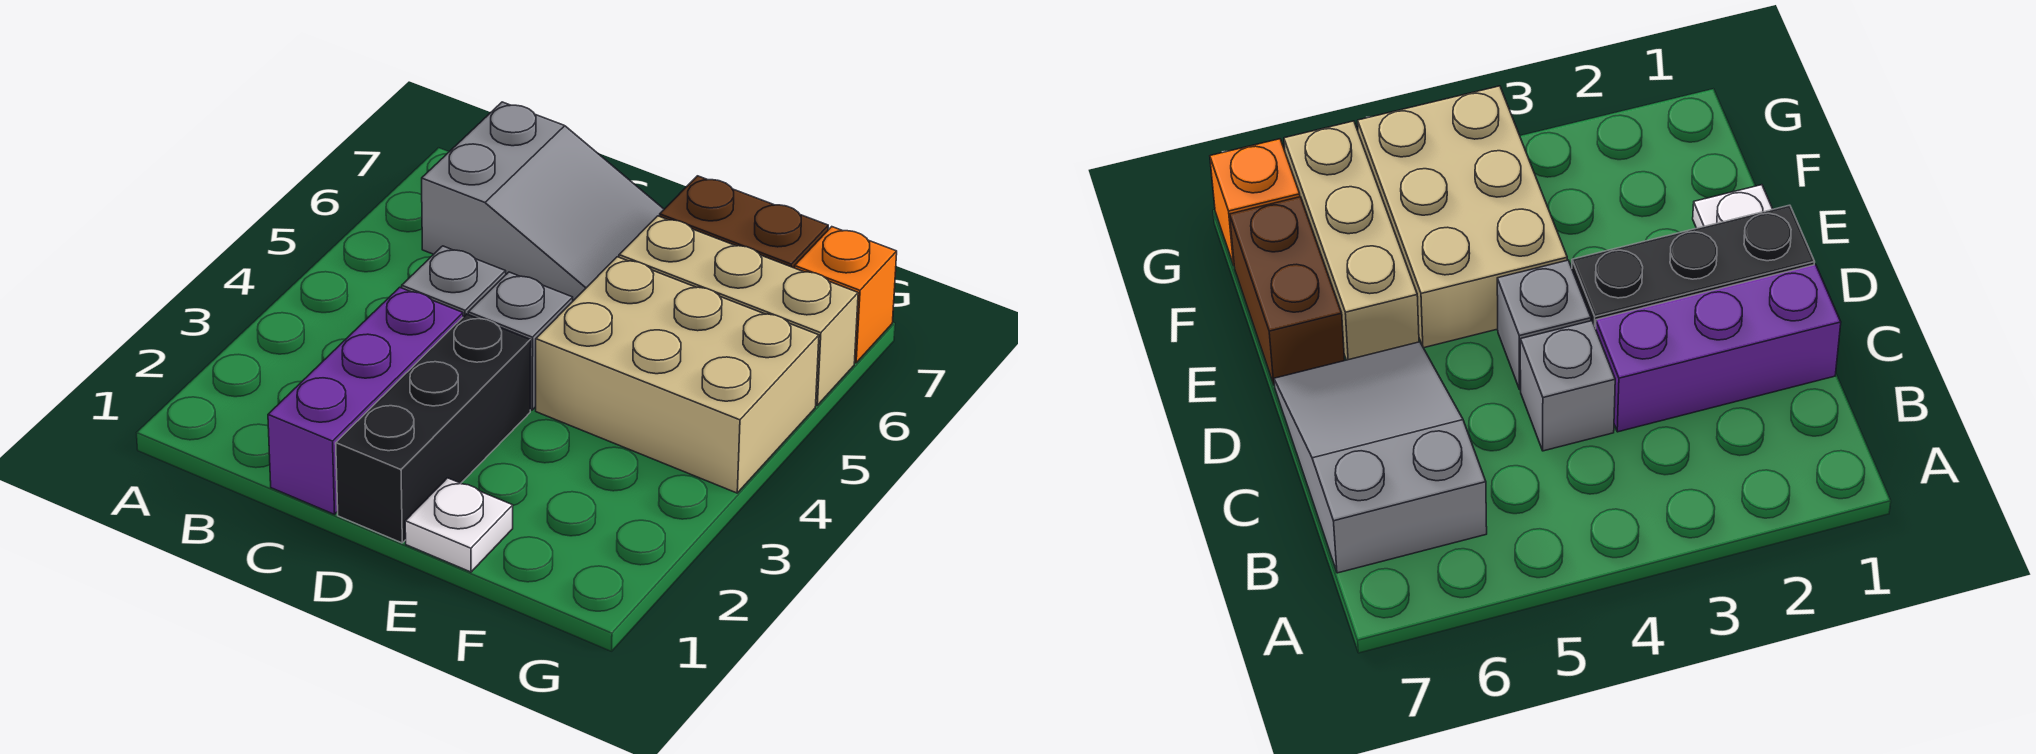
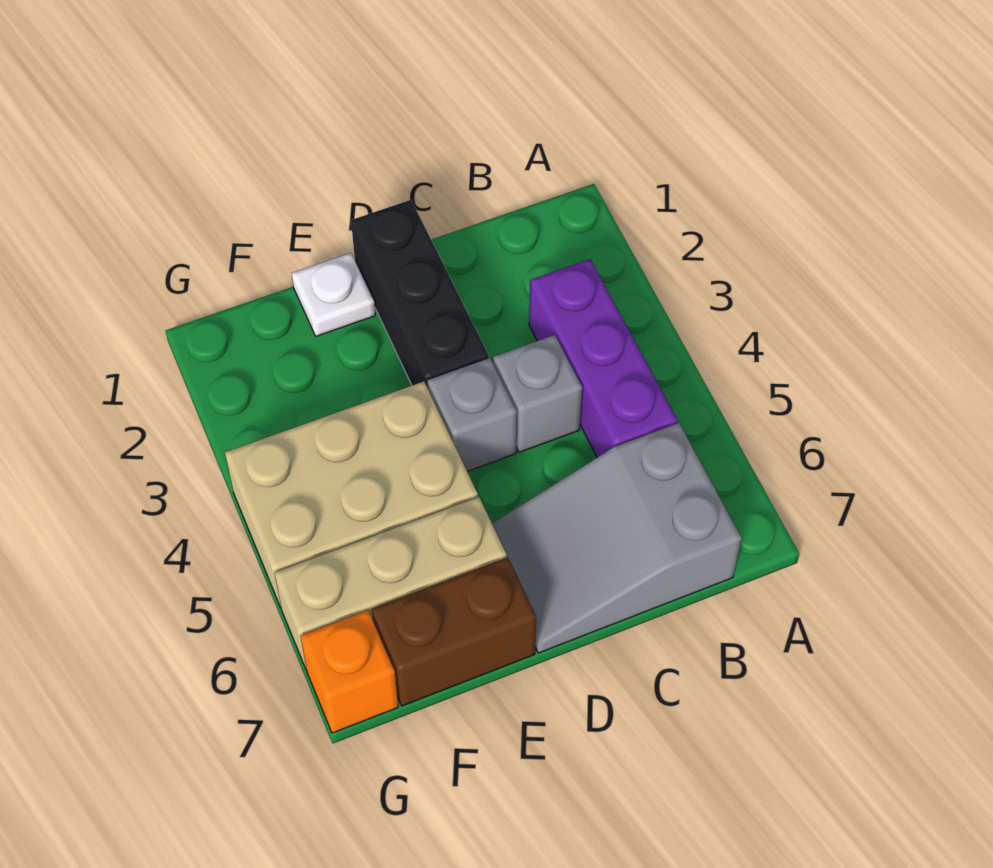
purple 1x3 brick [268,287,463,514] -> purple 1x3 brick moved to [529,259,678,457]

